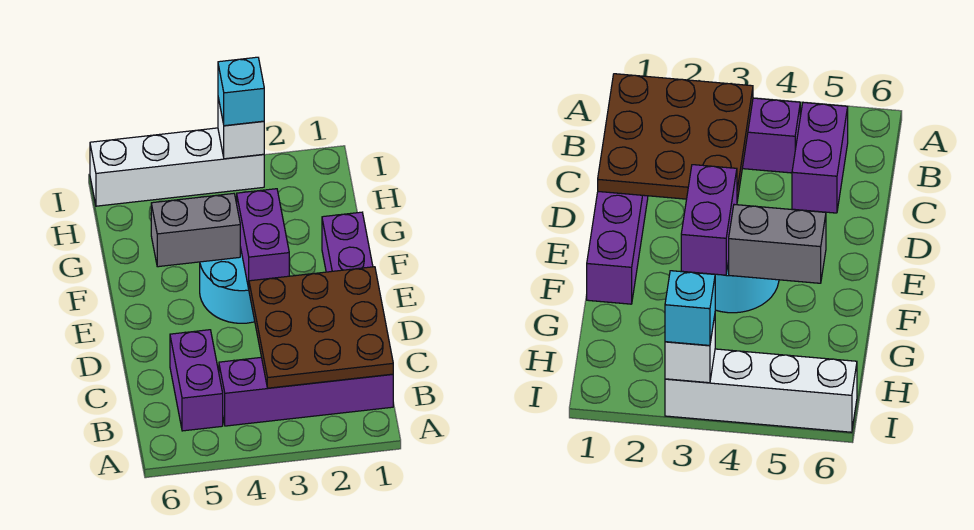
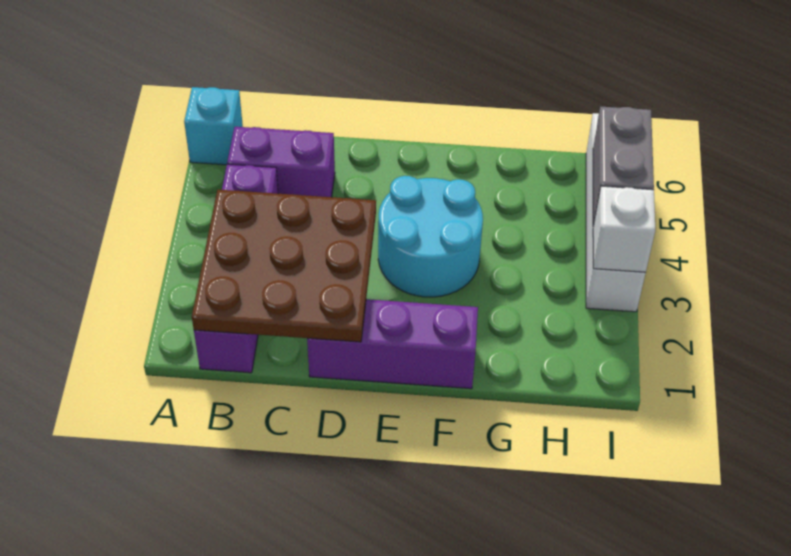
purple 1x2 brick [237,189,289,288] -> none
grey 1x2 brick [151,194,240,267] -> grey 1x2 brick moved to [593,107,654,226]
cyan 1x1 brick [218,57,264,126] -> cyan 1x1 brick moved to [184,87,243,165]

